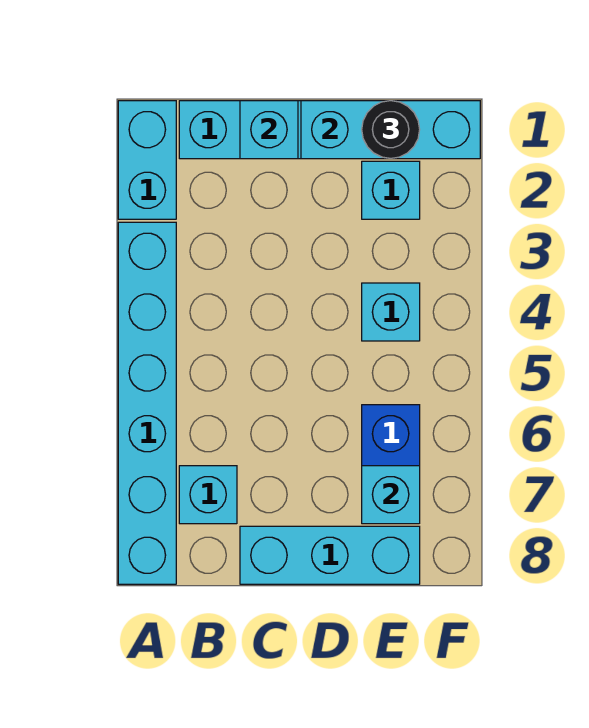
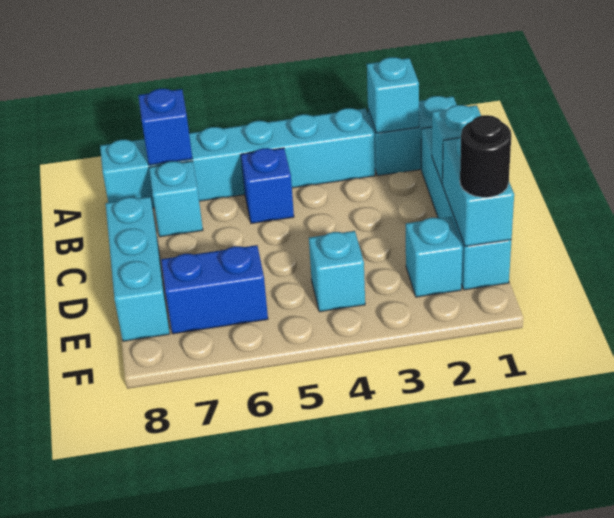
none -> blue 1x1 brick [138,89,192,165]
none -> blue 1x1 brick [241,148,294,224]
cyan 1x3 brick [301,101,480,159] -> cyan 1x2 brick [442,137,514,246]
cyan 1x1 brick [362,466,420,524] -> cyan 1x1 brick moved to [367,57,419,133]

